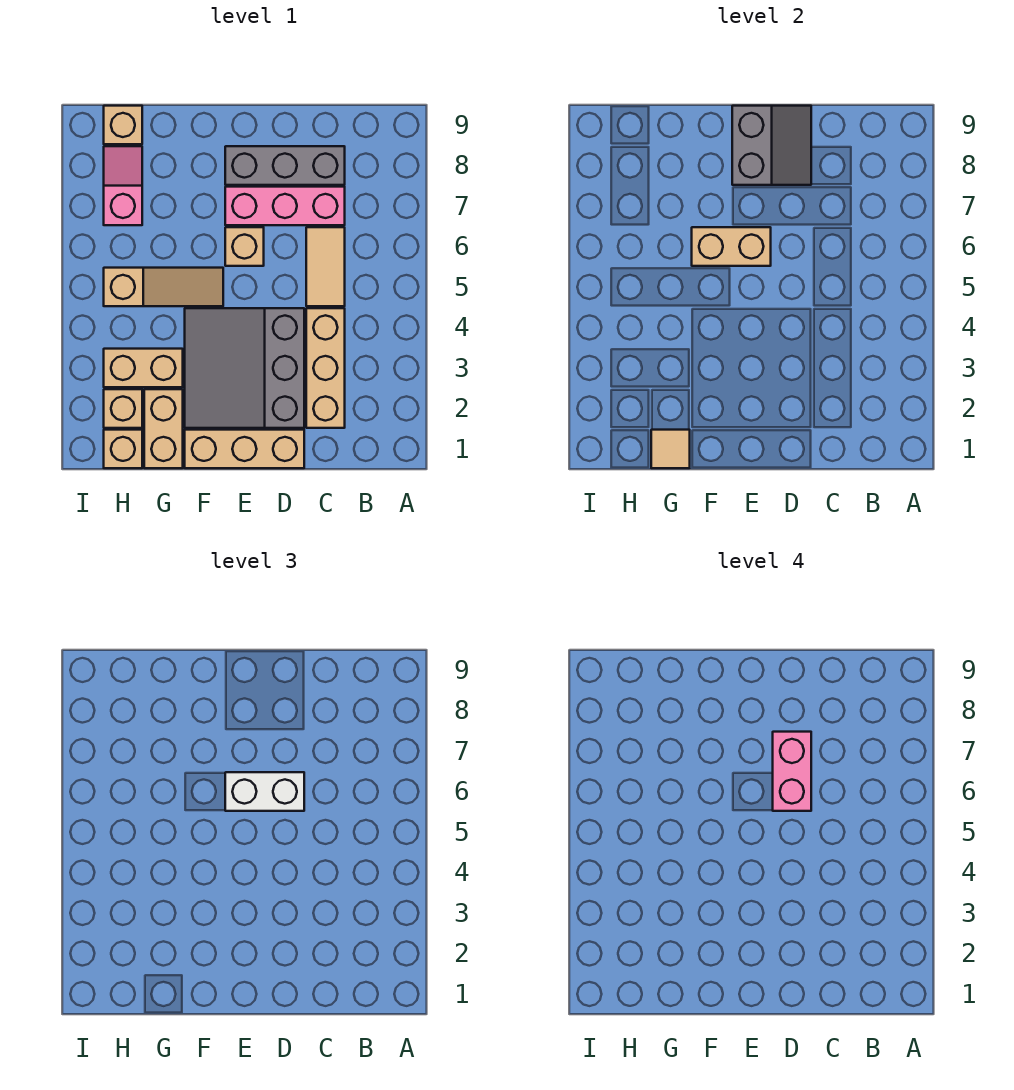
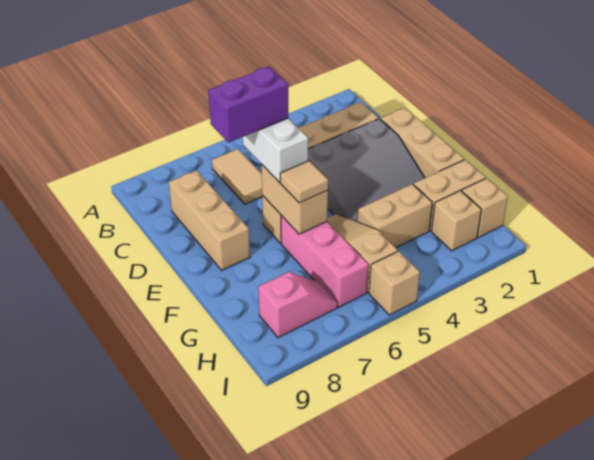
tan 1x2 tile [306,227,345,306] -> tan 1x2 tile turned to [212,149,262,204]
pink 1x3 brick [225,187,345,225] -> pink 1x3 brick moved to [281,216,368,307]
grey 1x3 brick [225,146,345,185] -> tan 1x3 brick [169,170,250,270]
pink 1x2 brick [773,732,811,811] -> purple 1x2 brick [208,67,288,143]
grey 2x2 slope [732,106,811,185] -> none
tan 1x1 tile [651,430,690,468] -> tan 1x1 tile moved to [280,161,328,203]
tan 1x2 brick [104,349,183,387] -> tan 1x2 brick turned to [358,184,432,248]
pink 1x2 slope [104,146,142,225] -> pink 1x2 slope turned to [258,272,338,338]
tan 1x1 brick [104,106,142,144] -> tan 1x1 brick moved to [369,251,420,315]

